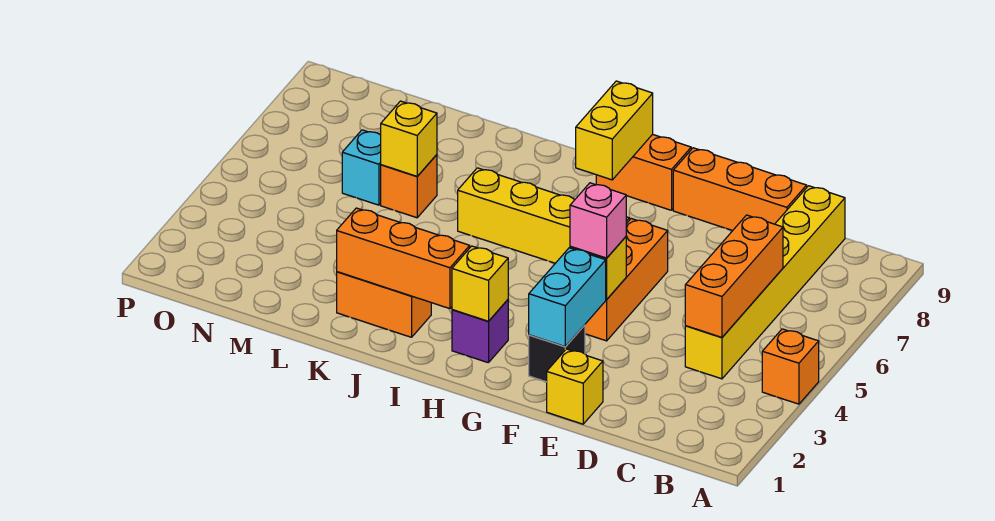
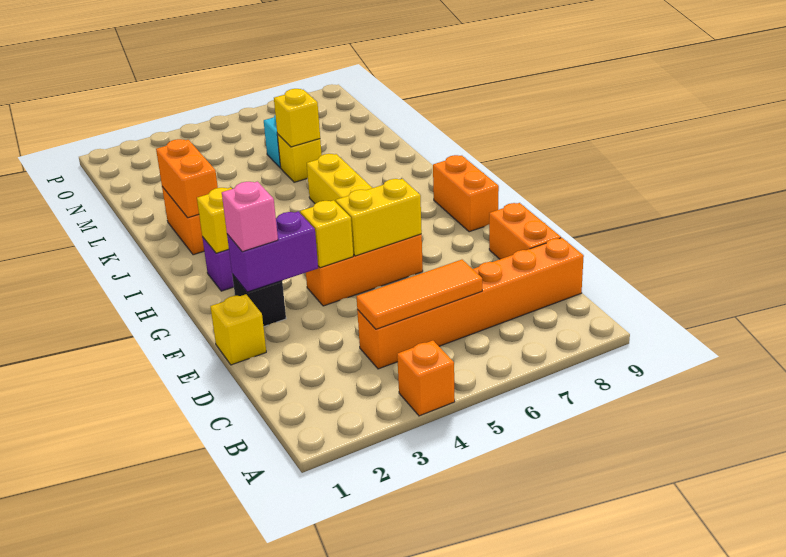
yellow 1x6 brick [685,186,845,379] -> orange 1x6 brick [357,238,584,369]
orange 1x3 brick [685,215,783,337] -> orange 1x3 tile [356,260,482,329]
orange 1x3 brick [673,148,807,231] -> orange 1x2 brick [489,203,561,259]
cyan 1x2 brick [529,248,606,347] -> purple 1x2 brick [227,211,318,292]
pink 1x1 brick [570,183,626,258] -> pink 1x1 brick moved to [222,182,278,252]
yellow 1x2 brick [576,81,653,180] -> yellow 1x2 brick moved to [336,179,422,256]
orange 1x3 brick [337,208,470,309] -> orange 1x2 brick [156,139,218,218]
orange 1x1 brick [381,155,437,218] -> yellow 1x1 brick [277,134,322,182]

